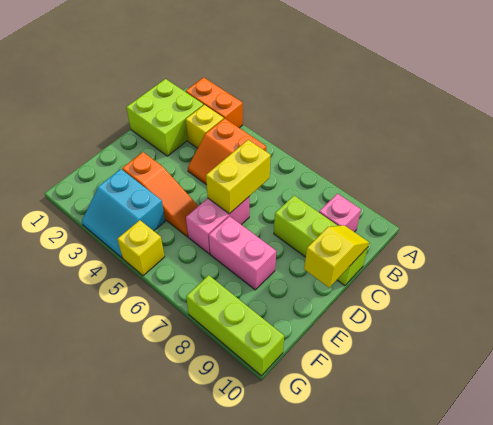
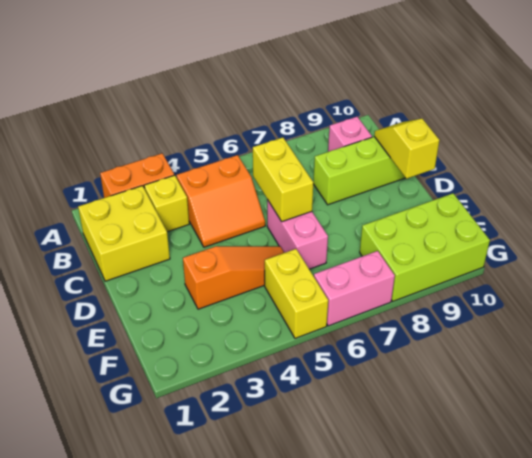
lime 2x2 brick [126,79,203,156] -> yellow 2x2 brick [78,186,170,281]
pink 1x2 brick [209,216,276,290] -> pink 1x2 brick moved to [314,251,395,326]
cyan 2x2 slope [82,169,165,258] -> none
yellow 1x1 brick [117,220,165,276] -> yellow 1x2 brick [265,249,328,338]
lime 1x3 brick [186,275,284,376] -> lime 2x3 brick [360,193,490,301]

